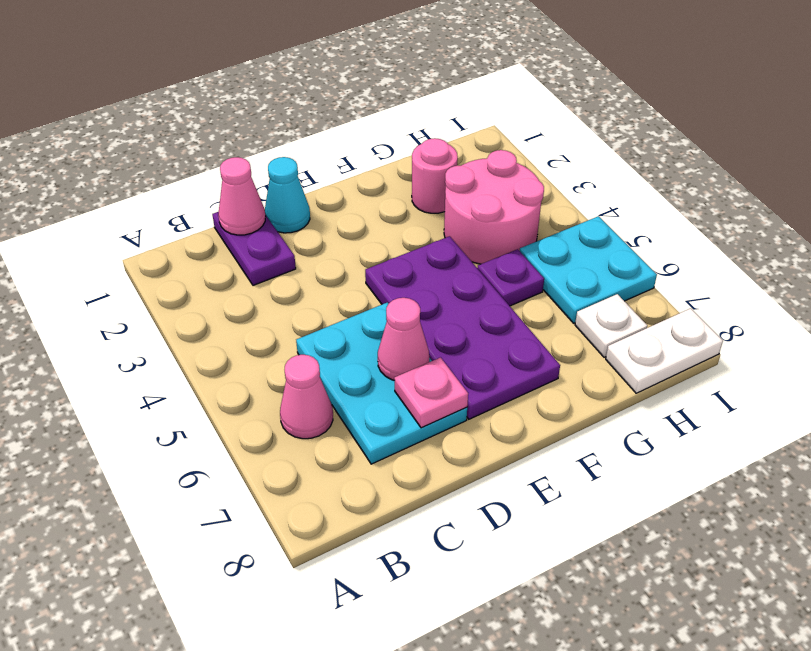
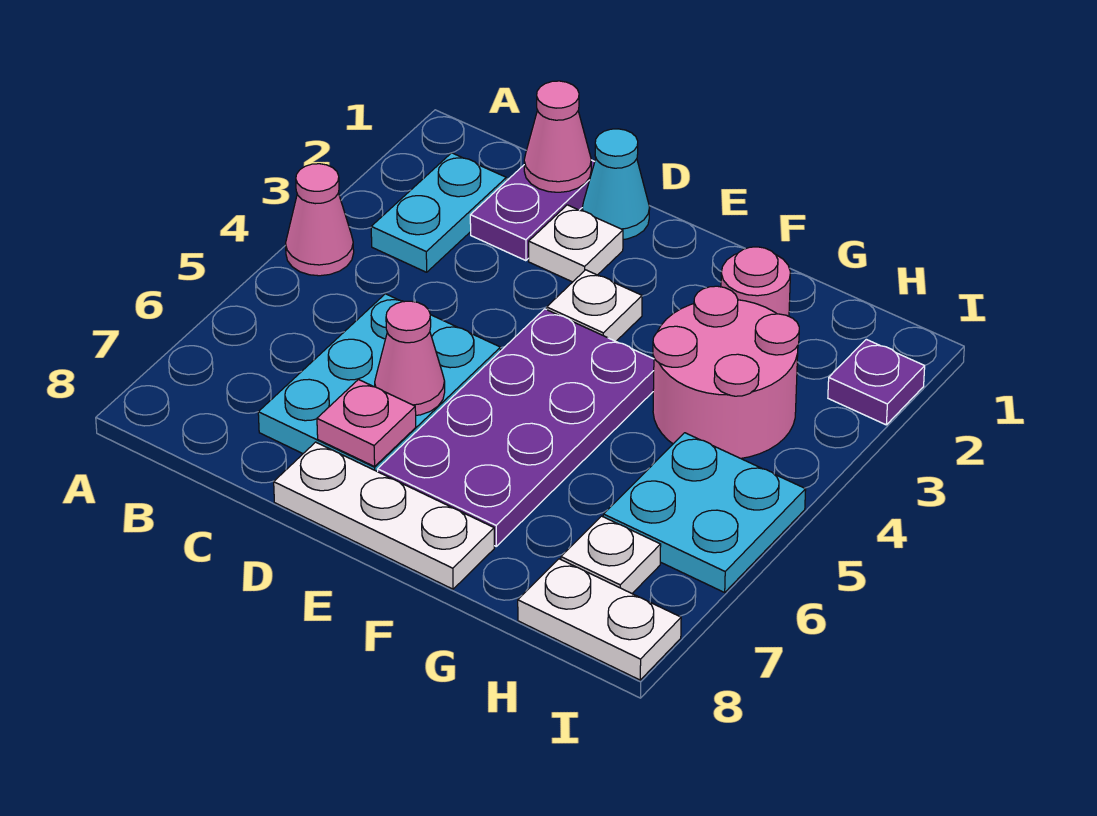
none -> cyan 1x2 plate [371,153,506,272]
pink 1x1 cone [280,355,333,439] -> pink 1x1 cone moved to [286,164,354,276]
none -> white 1x1 plate [529,205,623,282]
none -> white 1x3 plate [274,442,494,589]
none -> white 1x1 plate [547,270,642,341]
purple 1x1 plate [477,249,544,306] -> purple 1x1 plate moved to [828,339,925,425]

